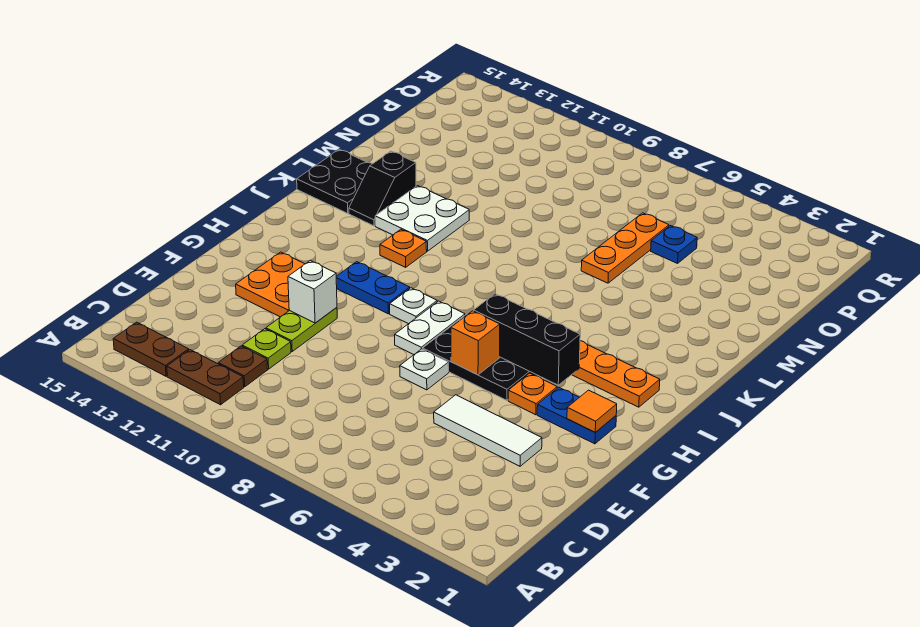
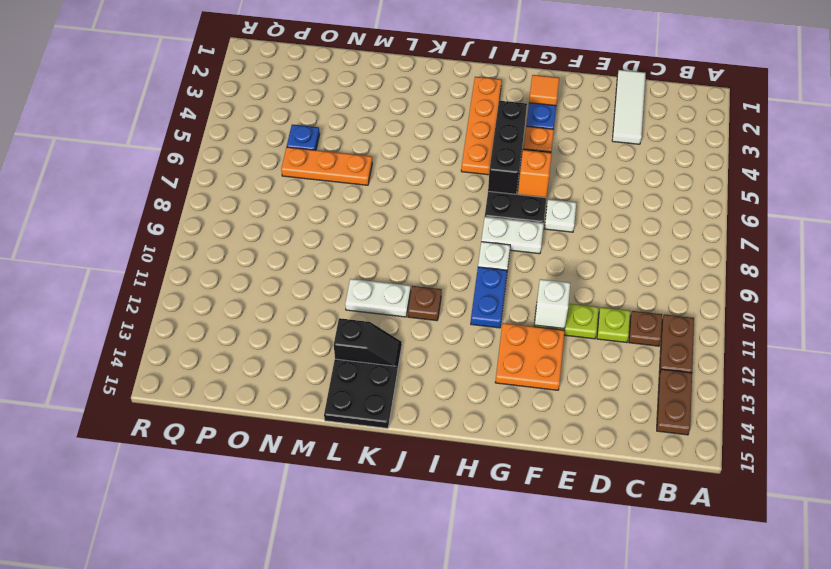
white 1x3 tile [434,395,542,466] -> white 1x3 tile moved to [612,70,646,144]
orange 1x1 plate [380,229,427,267] -> brown 1x1 plate [408,286,442,321]
white 2x2 plate [375,186,469,251] -> white 1x2 plate [345,279,411,317]

